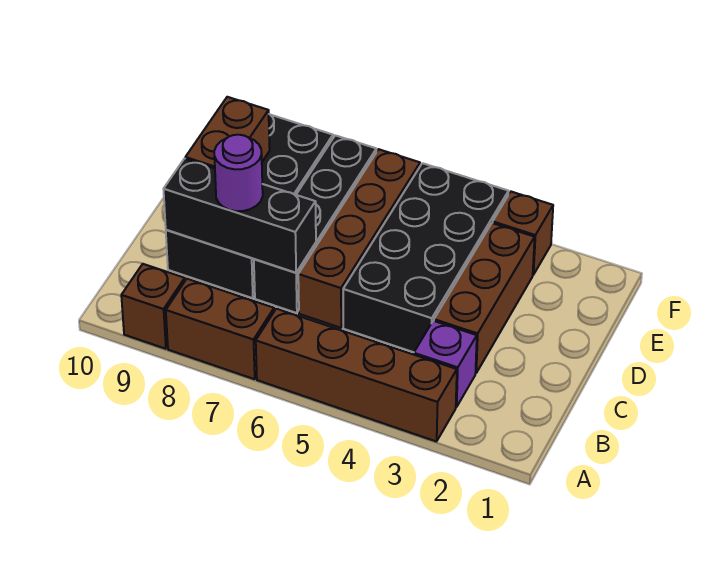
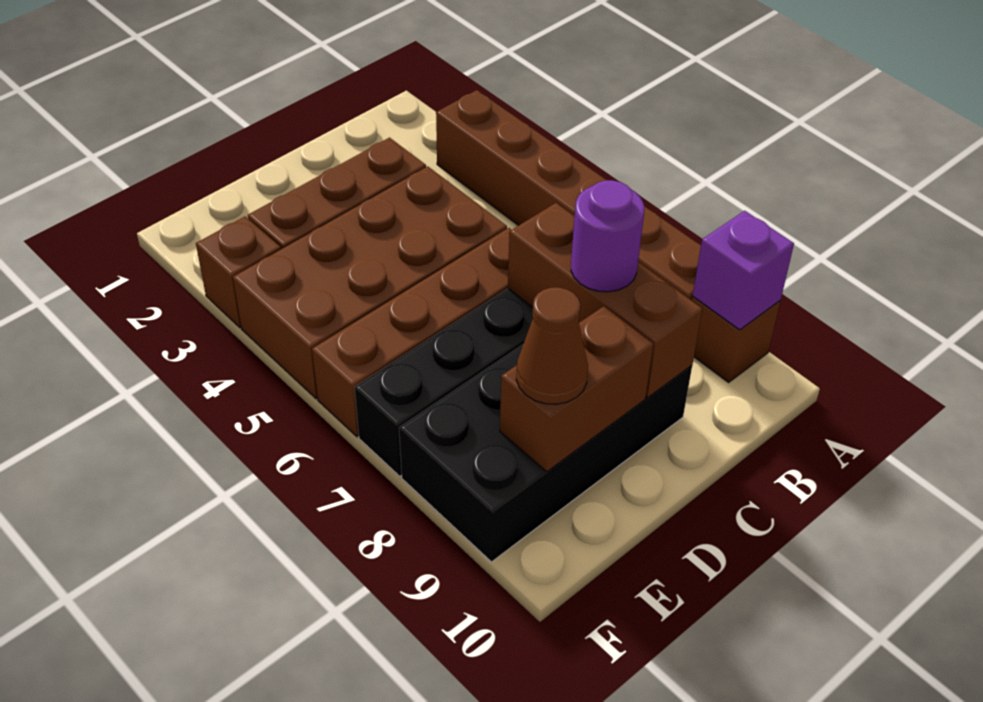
purple 1x1 brick [414,321,477,407] -> purple 1x1 brick moved to [693,211,794,330]
black 2x4 brick [343,163,509,352] -> brown 2x4 brick [233,166,507,399]
black 1x3 brick [164,159,316,273] -> brown 1x3 brick [508,203,702,397]
none -> brown 1x1 cone [516,287,588,404]

